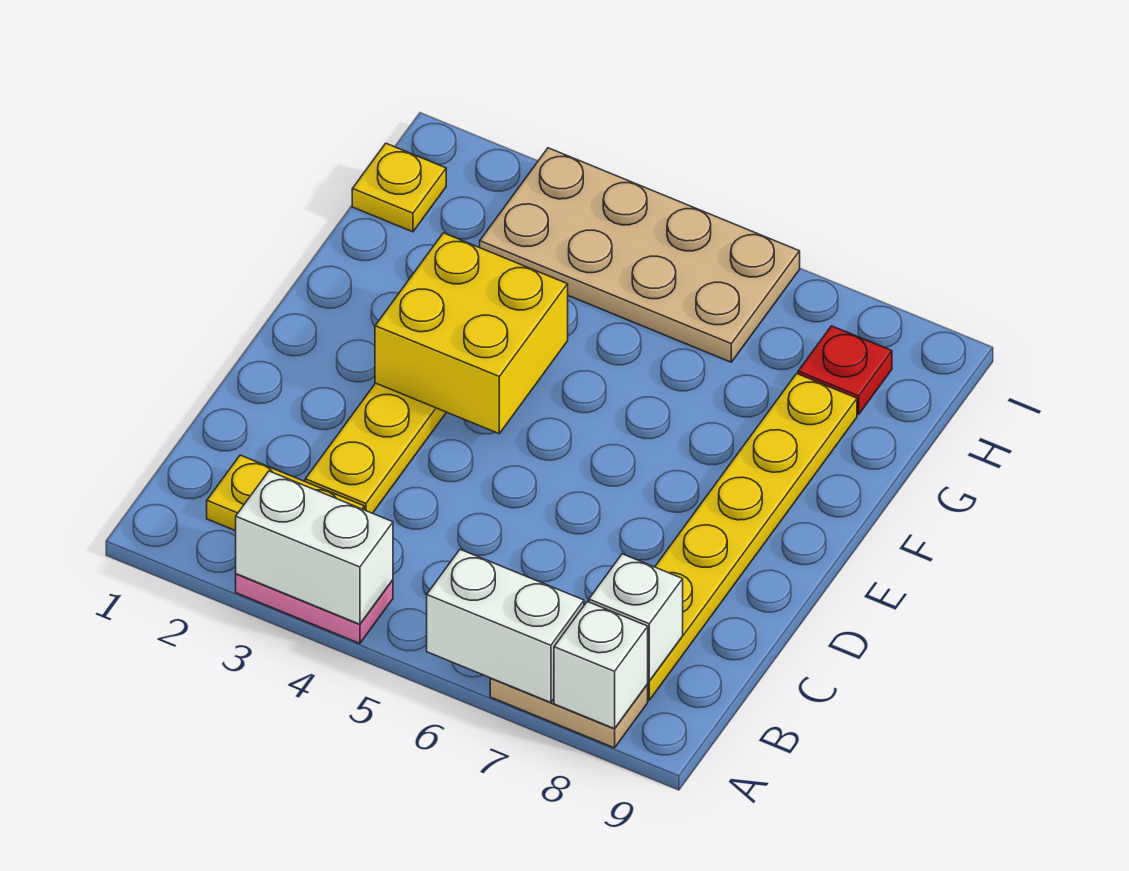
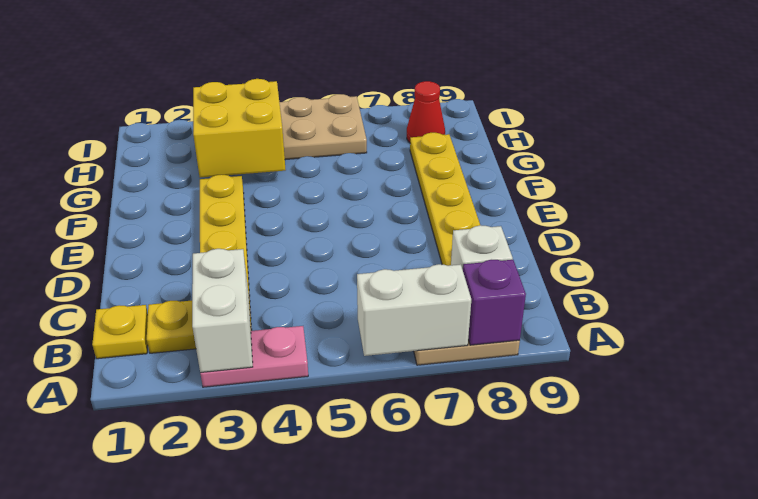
white 1x2 brick [236,471,393,624] -> white 1x2 brick turned to [192,249,253,373]
white 1x1 brick [554,601,648,729] -> purple 1x1 brick [463,260,526,345]
yellow 2x2 brick [375,233,568,434] -> yellow 2x2 brick moved to [193,79,286,177]
yellow 1x1 plate [352,143,446,232] -> yellow 1x1 plate moved to [92,305,148,359]
red 1x1 plate [798,326,892,414] -> red 1x1 cone [407,81,445,143]

